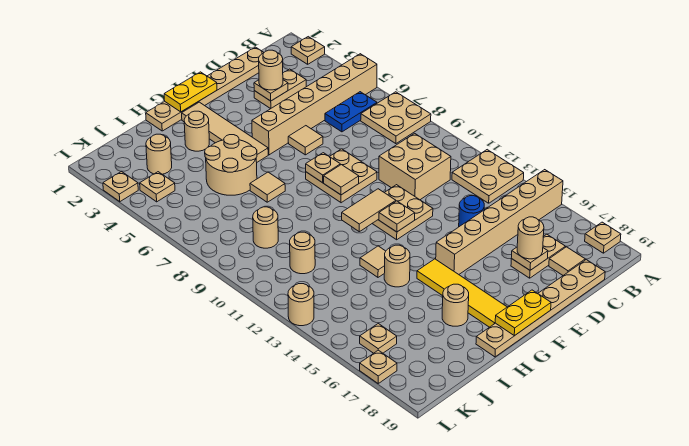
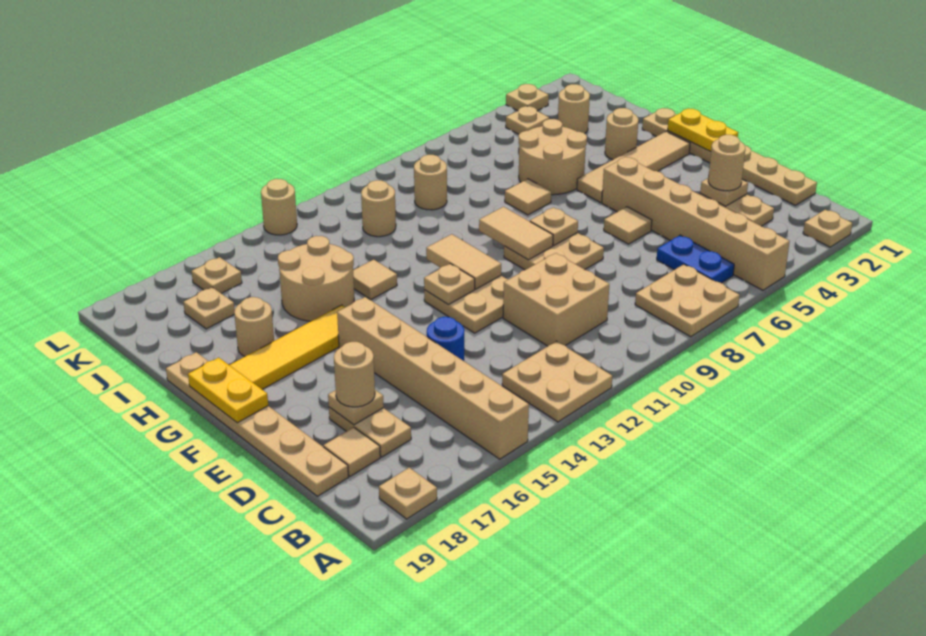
tan 1x1 tile [324,165,359,195] -> tan 1x2 tile [479,207,553,260]
tan 1x1 round brick [384,245,410,287] -> tan 2x2 round brick [278,236,354,321]
tan 1x1 plate [360,350,397,383] -> tan 1x1 plate moved to [183,287,235,329]

